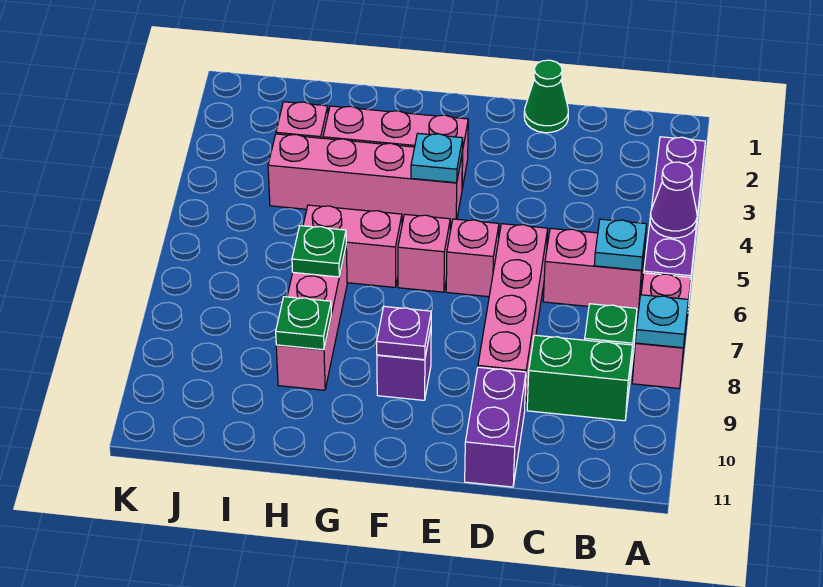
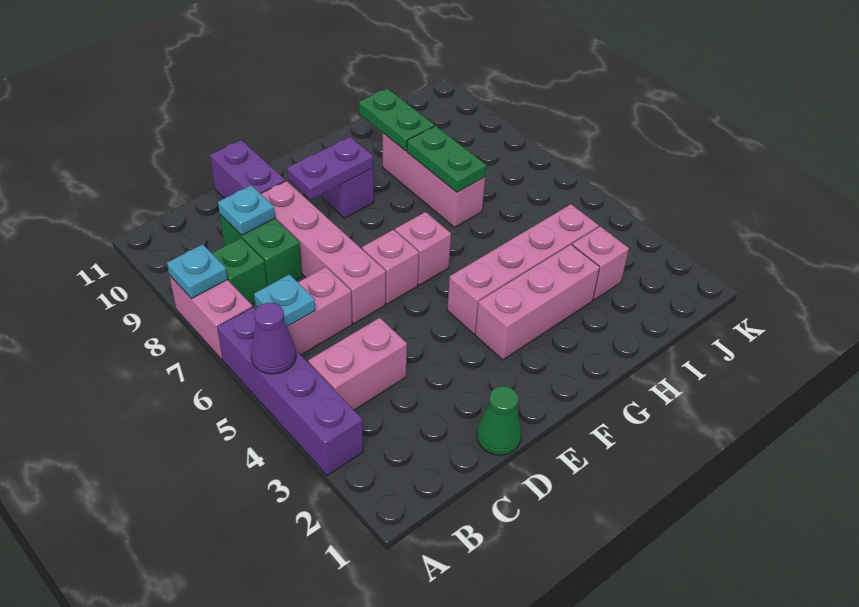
green 1x2 brick [527,335,633,421] -> green 1x2 brick turned to [220,214,302,286]
cyan 1x1 plate [411,133,463,183] -> cyan 1x1 plate moved to [218,185,275,235]
purple 1x1 plate [377,307,431,360] -> purple 1x2 plate [287,137,374,200]
pink 1x2 brick [303,205,402,287] -> pink 1x2 brick moved to [308,318,407,410]
green 1x1 plate [292,226,346,277] -> green 1x2 plate [407,126,486,192]
green 1x1 plate [276,297,331,350] -> green 1x2 plate [359,88,434,151]

